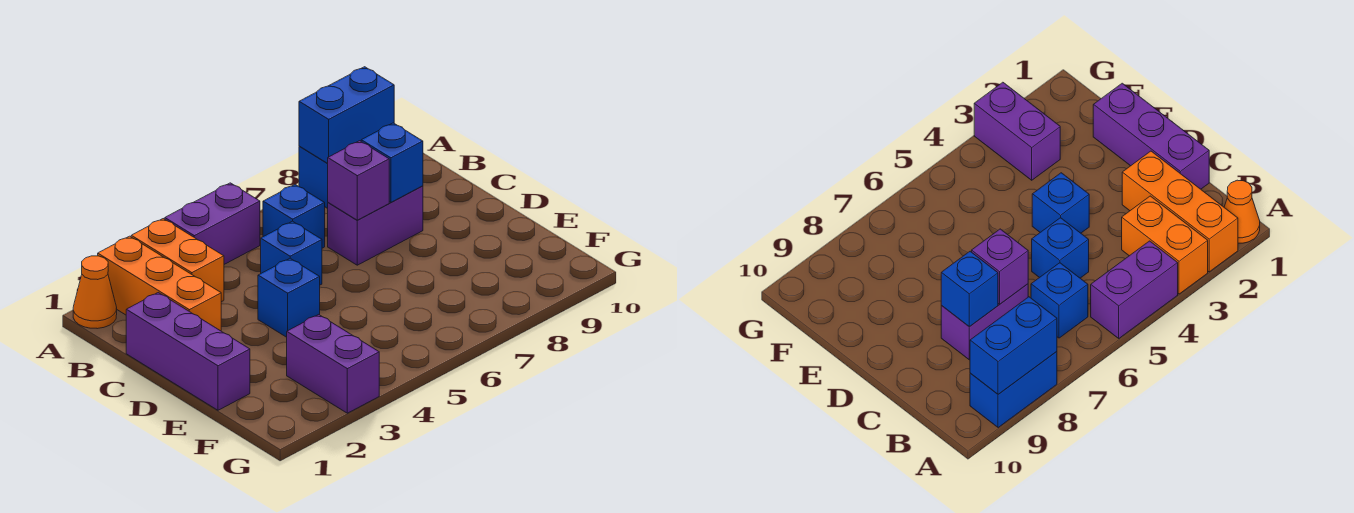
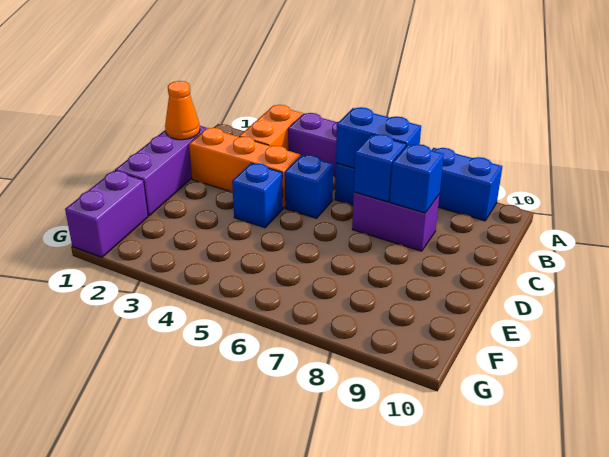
orange 1x1 cone [73,256,117,329] -> orange 1x1 cone moved to [165,81,200,140]
orange 1x3 brick [98,236,221,331] -> orange 1x3 brick turned to [189,128,300,208]
blue 1x2 brick [299,67,394,163] -> blue 1x2 brick moved to [336,107,421,168]
purple 1x1 brick [328,141,389,220] -> blue 1x1 brick [354,134,406,202]
purple 1x2 brick [287,315,379,413] -> purple 1x2 brick moved to [65,171,148,257]

